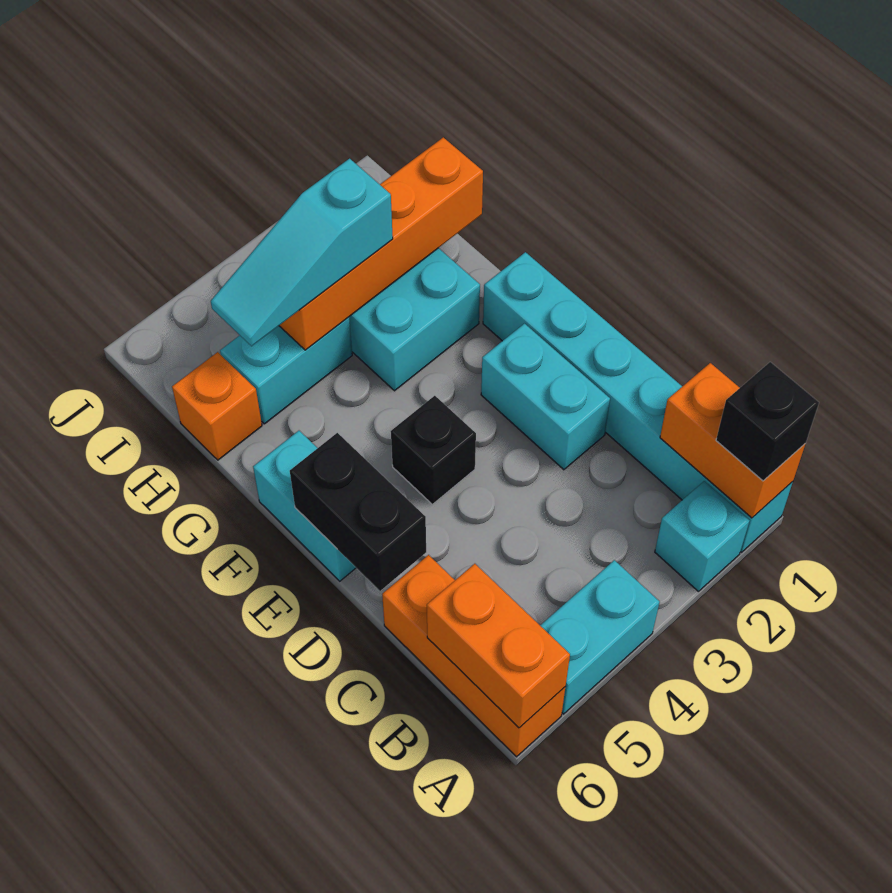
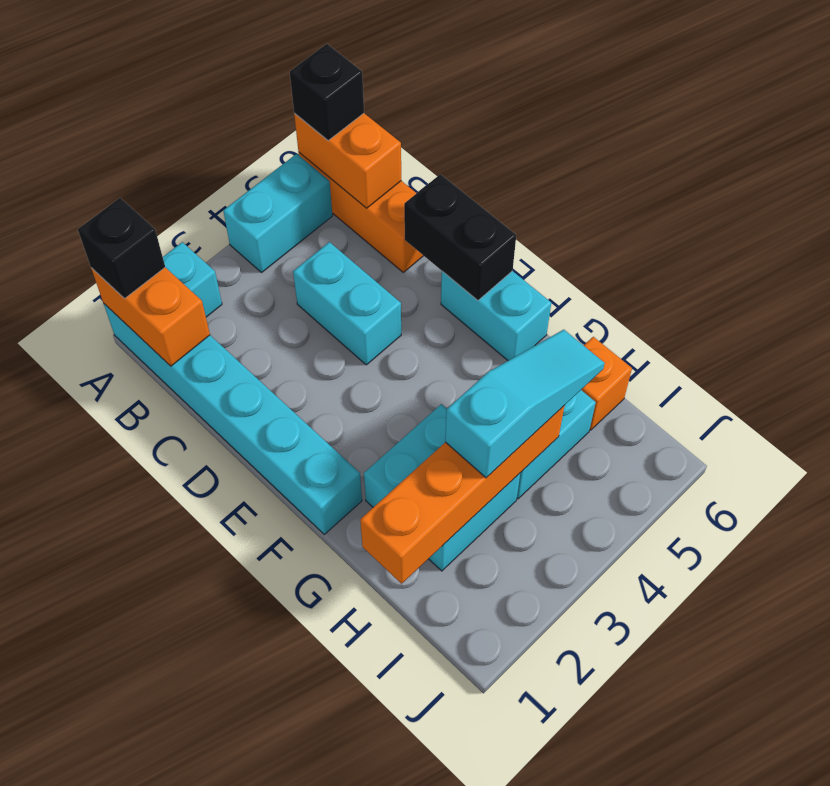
cyan 1x2 brick [481,324,610,470] -> cyan 1x2 brick moved to [293,242,401,365]
black 1x1 brick [391,396,476,504] -> black 1x1 brick moved to [290,44,364,140]

